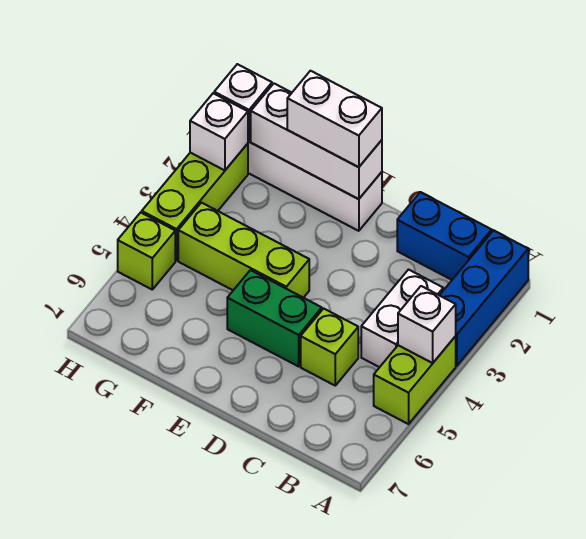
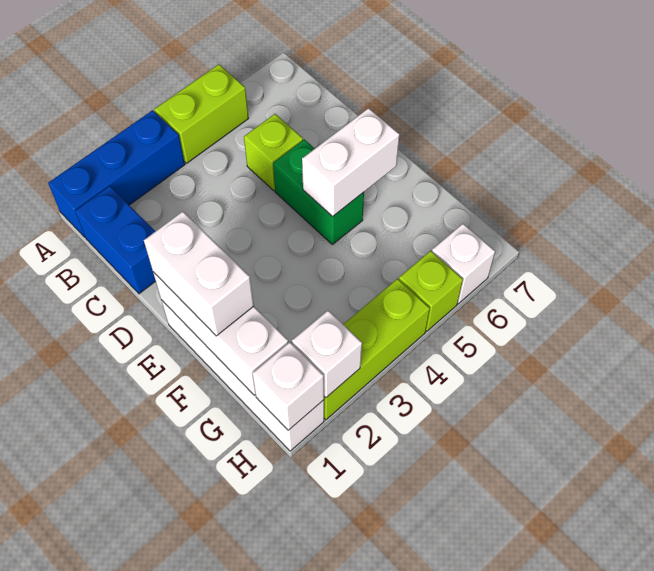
white 1x1 brick [398,286,456,363] -> white 1x1 brick moved to [432,224,495,304]
white 1x2 brick [361,270,443,367] -> white 1x2 brick moved to [302,108,400,217]
lime 1x3 brick [178,203,309,298] -> none

